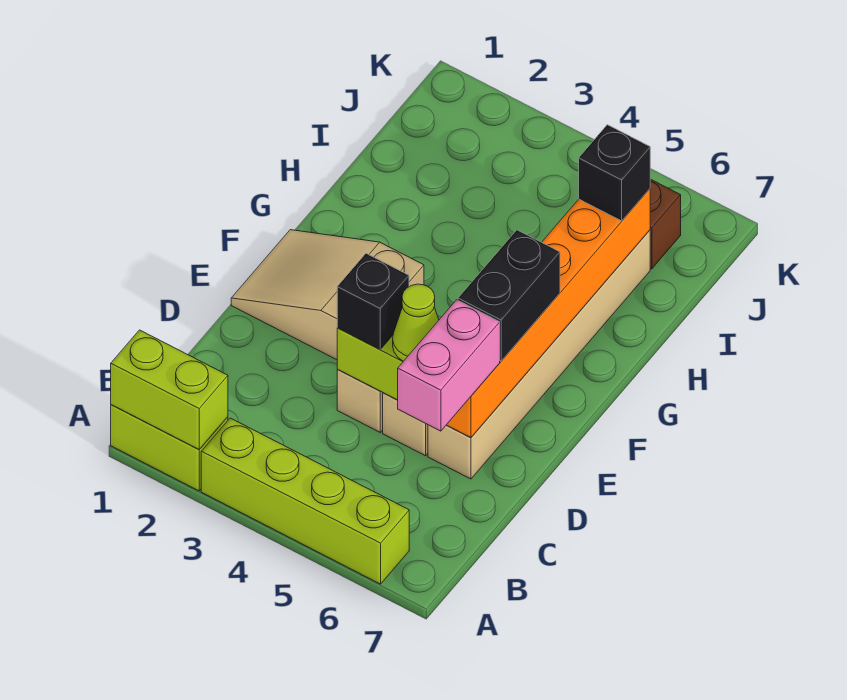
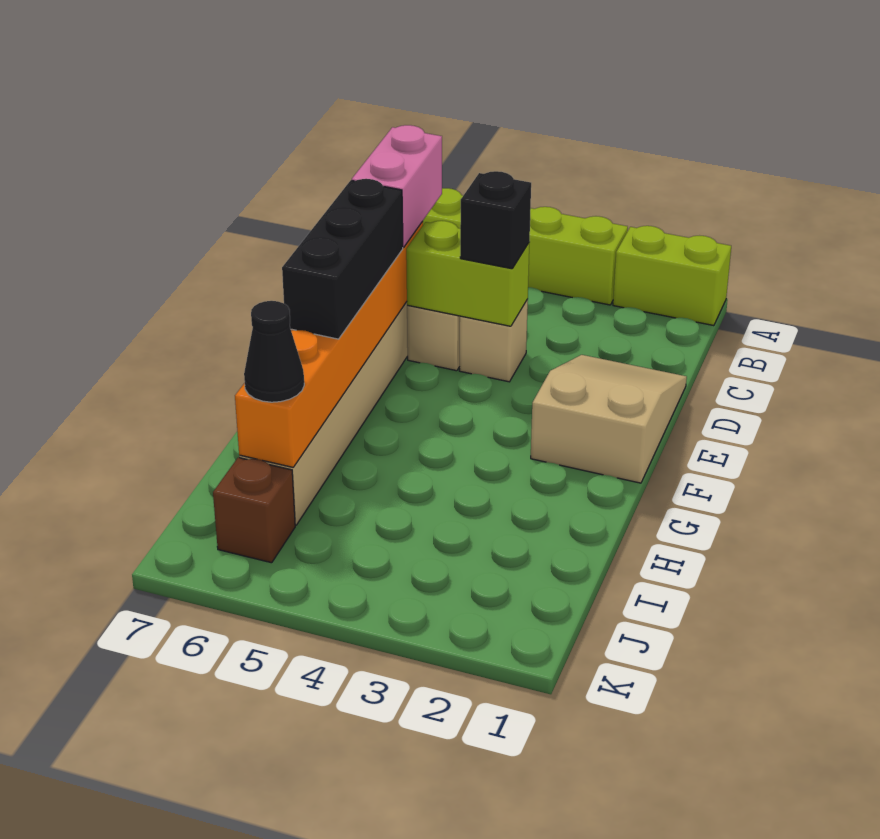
lime 1x2 brick [111,330,228,450] -> none
lime 1x1 cone [393,284,439,361] -> none
tan 2x3 slope [231,230,424,360] -> tan 2x3 slope turned to [531,355,687,483]
black 1x2 brick [458,230,560,361] -> black 1x3 brick [282,179,403,339]
black 1x1 brick [579,125,650,221] -> black 1x1 cone [244,301,304,402]

